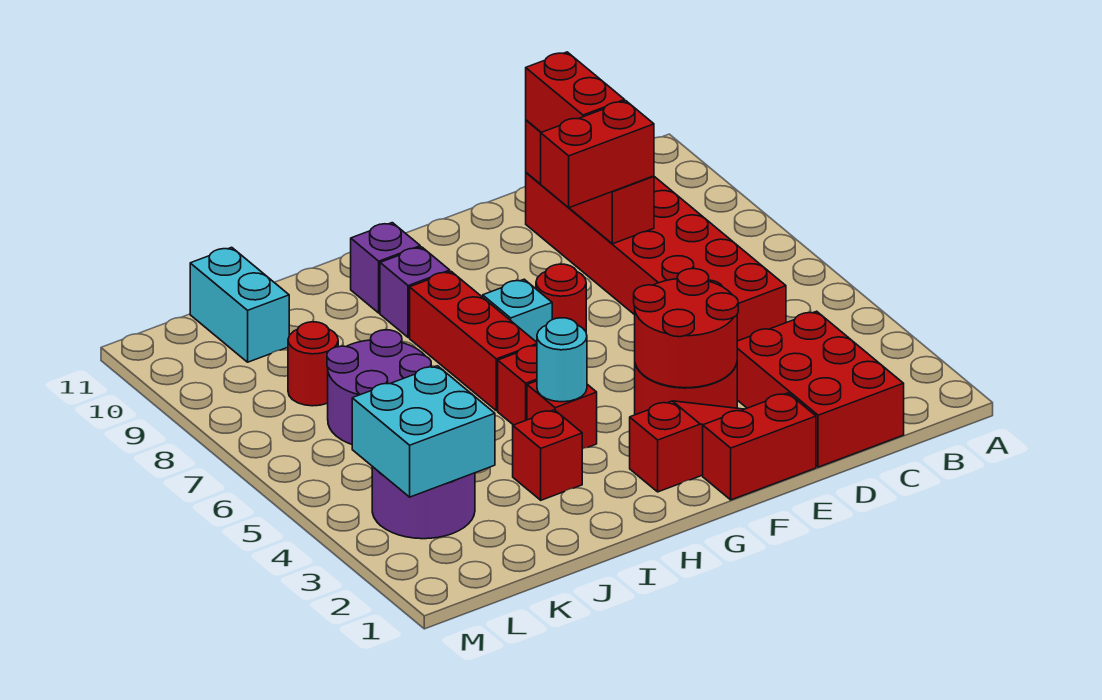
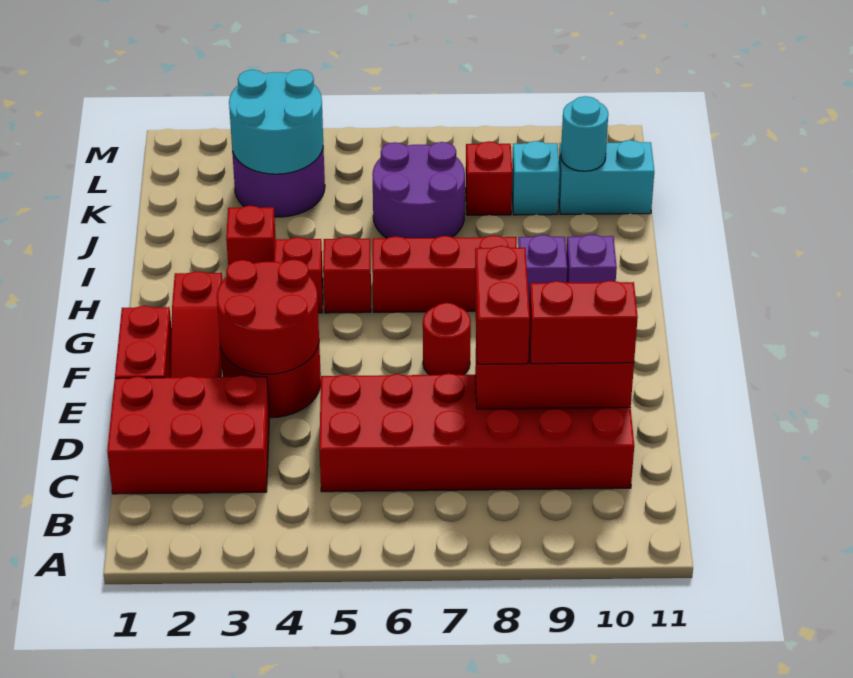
cyan 1x1 brick [483,279,552,342] -> cyan 1x1 brick moved to [512,141,560,215]
cyan 1x1 round brick [537,318,587,402] -> cyan 1x1 round brick moved to [561,96,608,171]
cyan 2x2 brick [352,366,495,497] -> cyan 2x2 round brick [229,69,323,174]
red 1x1 round brick [288,322,338,406] -> red 1x1 brick [466,141,512,215]

